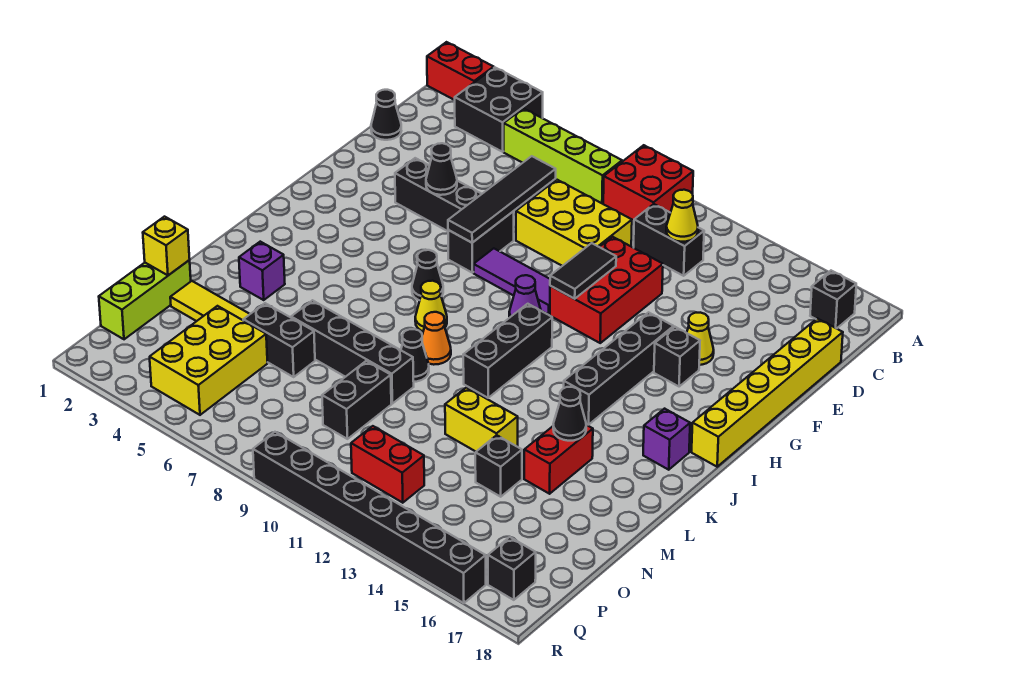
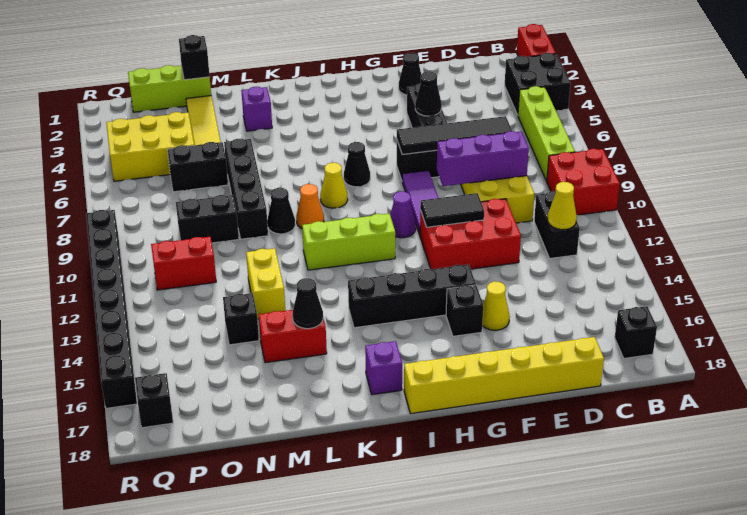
black 1x1 cone [371,90,401,140] -> black 1x1 cone moved to [399,53,421,95]
none -> purple 1x3 brick [437,131,529,186]
black 1x3 brick [463,304,552,398] -> lime 1x3 brick [302,214,395,270]
yellow 1x1 brick [143,217,190,275] -> black 1x1 brick [179,35,210,80]
black 1x2 brick [243,303,315,377] -> black 1x2 brick turned to [167,142,228,192]
red 1x2 brick [351,426,424,503] -> red 1x2 brick turned to [151,237,216,290]

